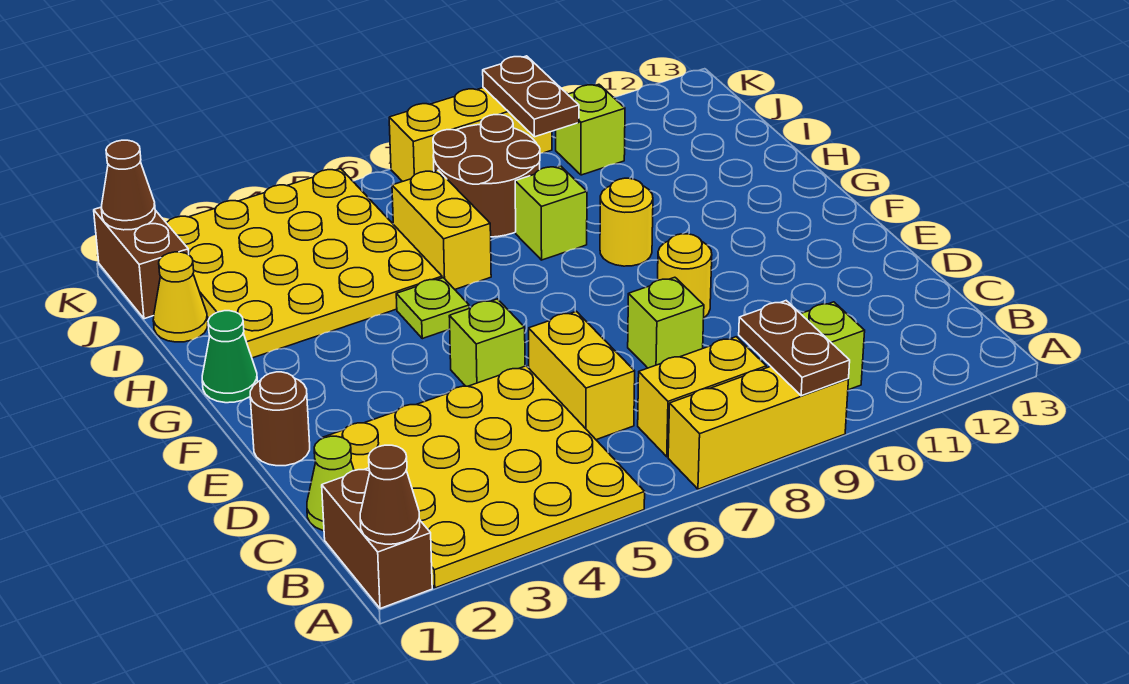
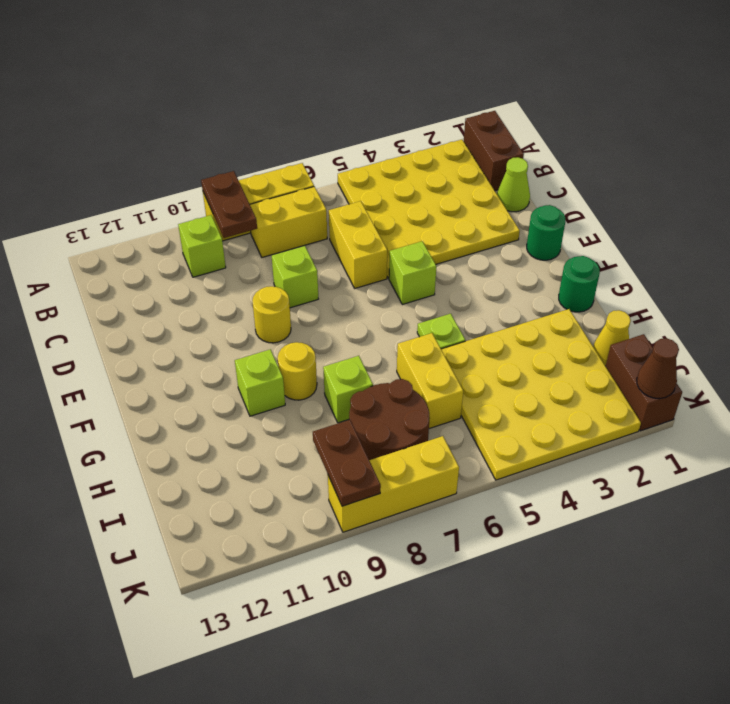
brown 1x1 cone [360,445,420,544] -> none
brown 1x1 round brick [250,372,310,466] -> green 1x1 round brick [527,205,565,260]
green 1x1 cone [202,311,257,403] -> green 1x1 round brick [559,256,600,312]
lime 1x1 brick [556,84,625,175] -> lime 1x1 brick moved to [235,349,285,416]

